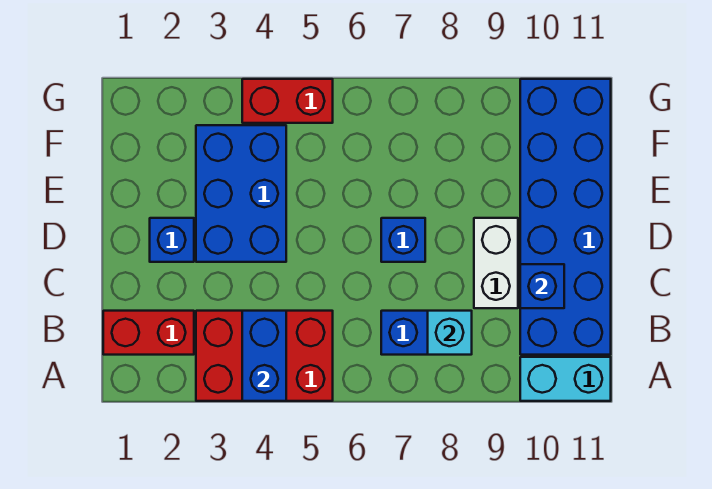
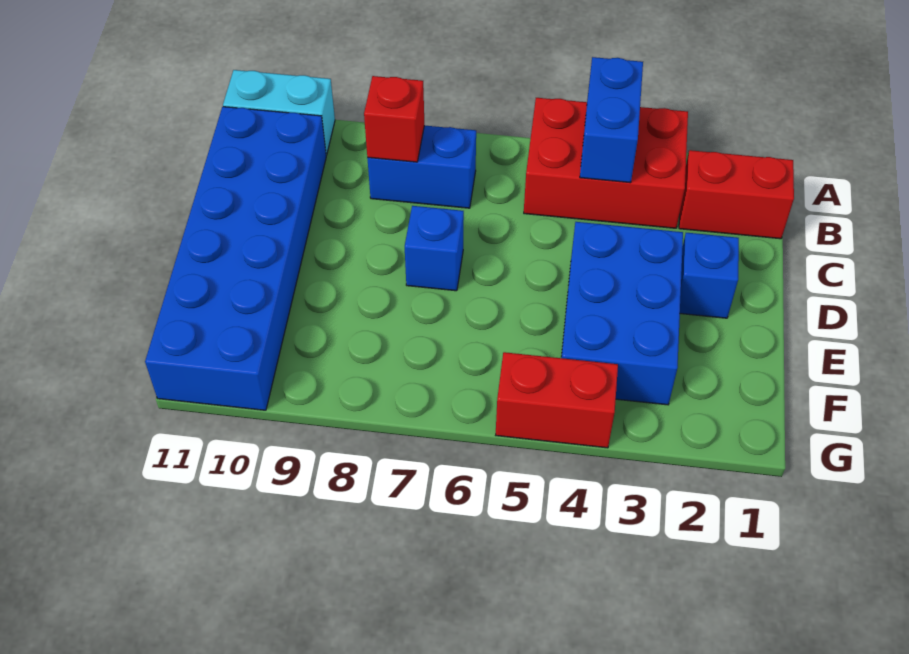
cyan 1x1 brick [428,311,472,355] -> red 1x1 brick [364,76,424,162]
white 1x2 brick [474,218,518,308] -> none
blue 1x1 brick [520,264,564,308] -> none

